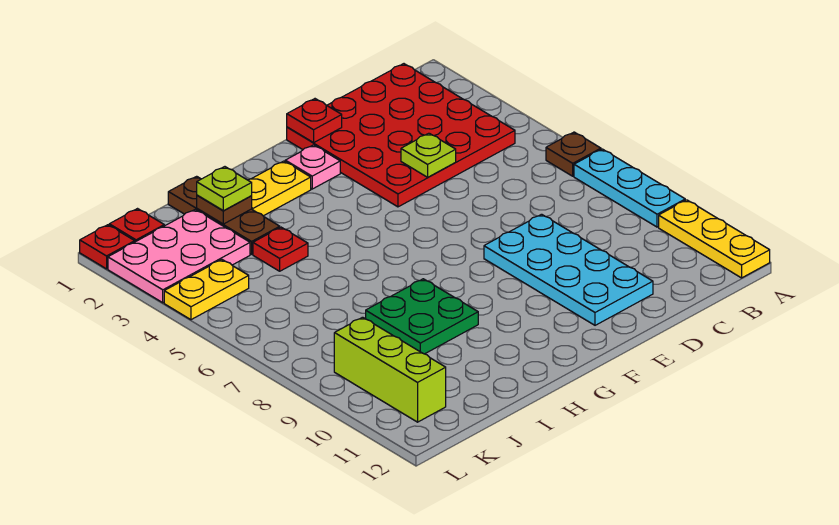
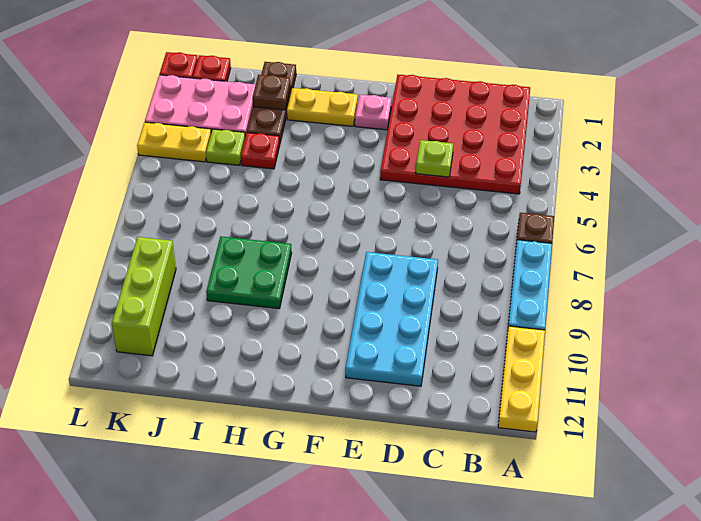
red 1x1 plate [287,99,342,143] -> none
lime 1x1 plate [197,167,252,211] -> lime 1x1 plate moved to [206,129,245,165]

